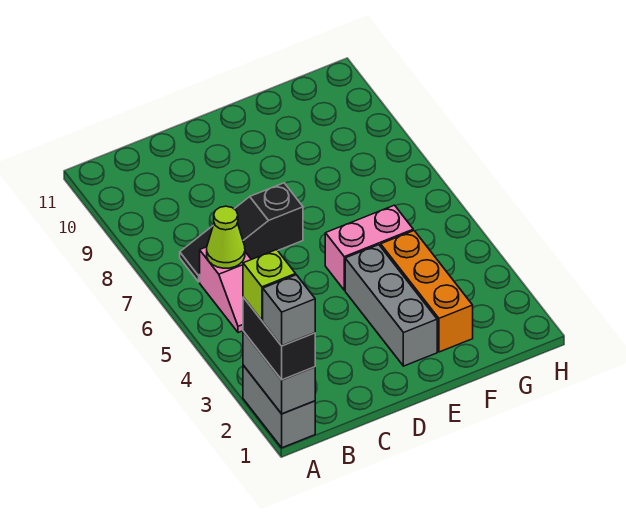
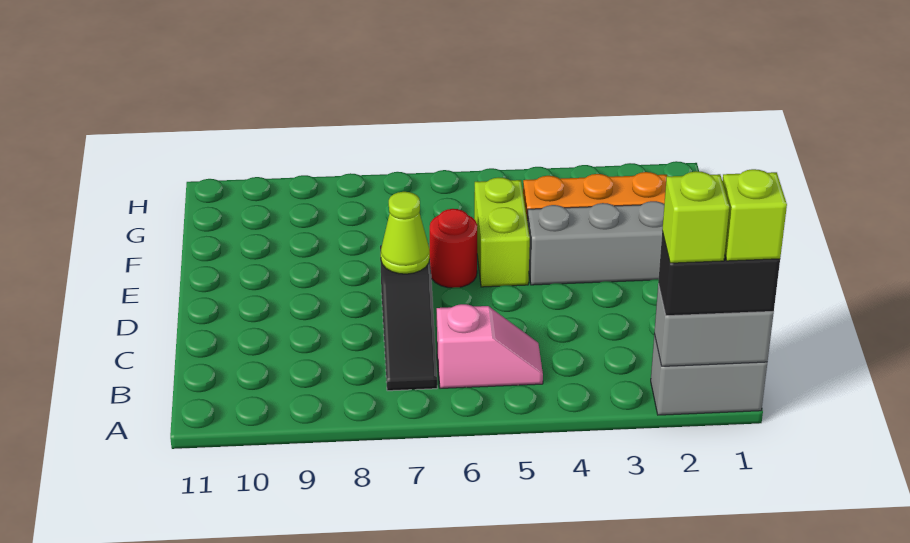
grey 1x1 brick [263,275,315,346] -> lime 1x1 brick [722,169,787,261]
lime 1x1 cone [207,206,245,268] -> lime 1x1 cone moved to [380,192,430,274]
pink 1x2 brick [325,205,413,290] -> lime 1x2 brick [474,178,530,287]
none -> red 1x1 round brick [430,209,477,288]

